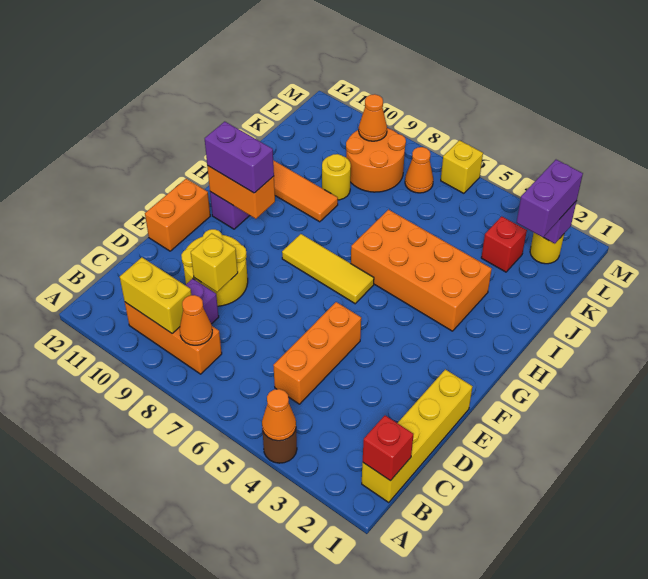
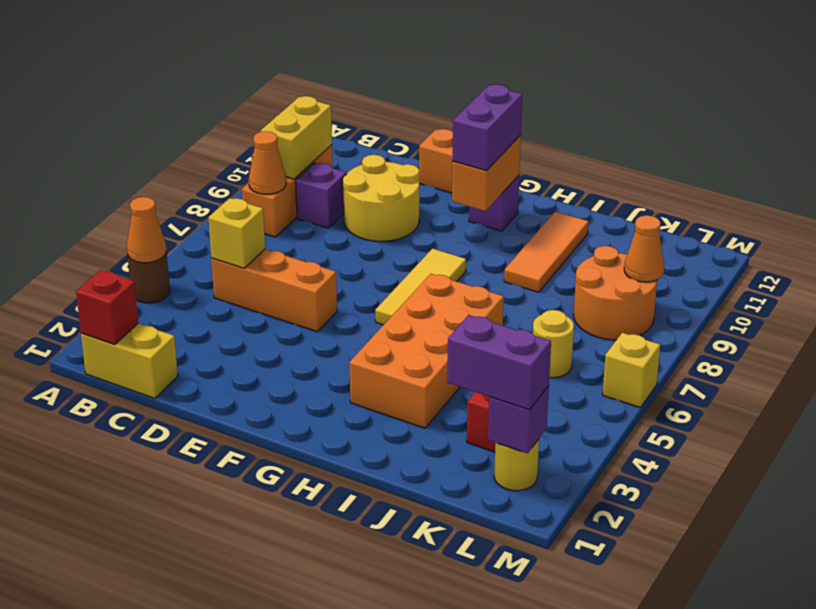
yellow 1x4 brick [362,369,473,502] -> yellow 1x2 brick [81,323,178,398]
yellow 1x1 brick [191,233,238,292] -> yellow 1x1 brick moved to [208,198,265,268]
yellow 1x1 round brick [322,154,351,200] -> yellow 1x1 round brick moved to [533,310,574,378]
orange 1x1 cone [405,147,433,193] -> none

